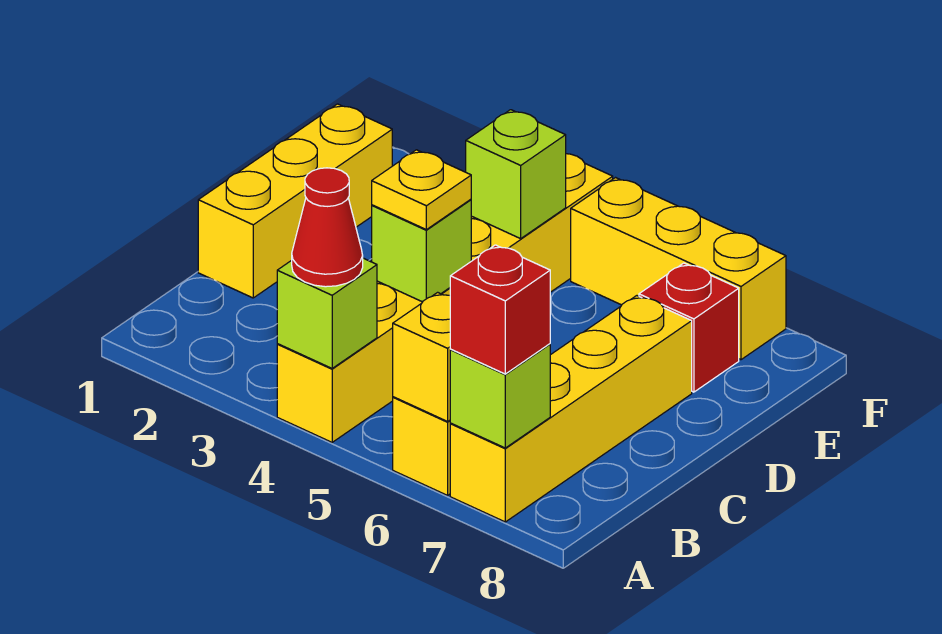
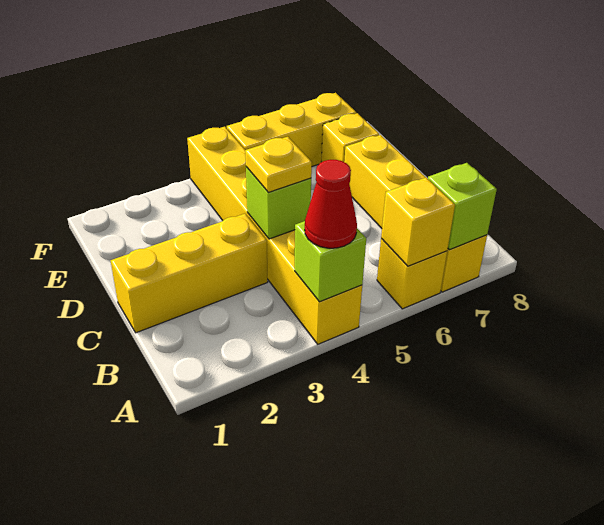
red 1x1 brick [450,245,550,374] -> none
yellow 1x3 brick [198,104,392,298] -> yellow 1x3 brick turned to [111,214,268,333]
lime 1x1 brick [466,110,566,239] -> none
red 1x1 brick [639,263,739,392] -> yellow 1x1 brick [321,113,379,162]

